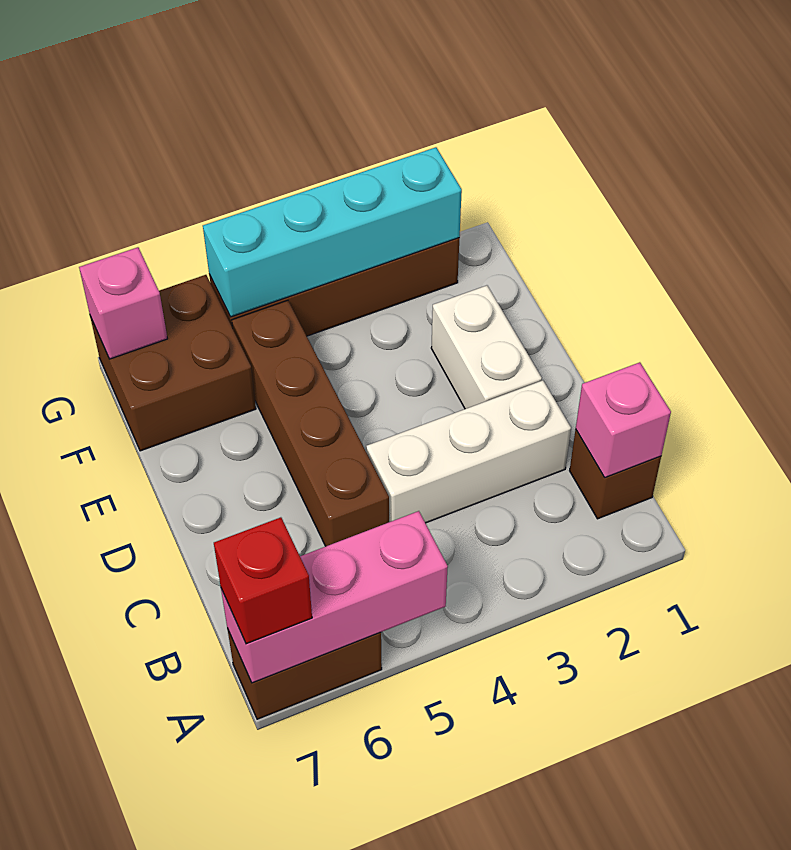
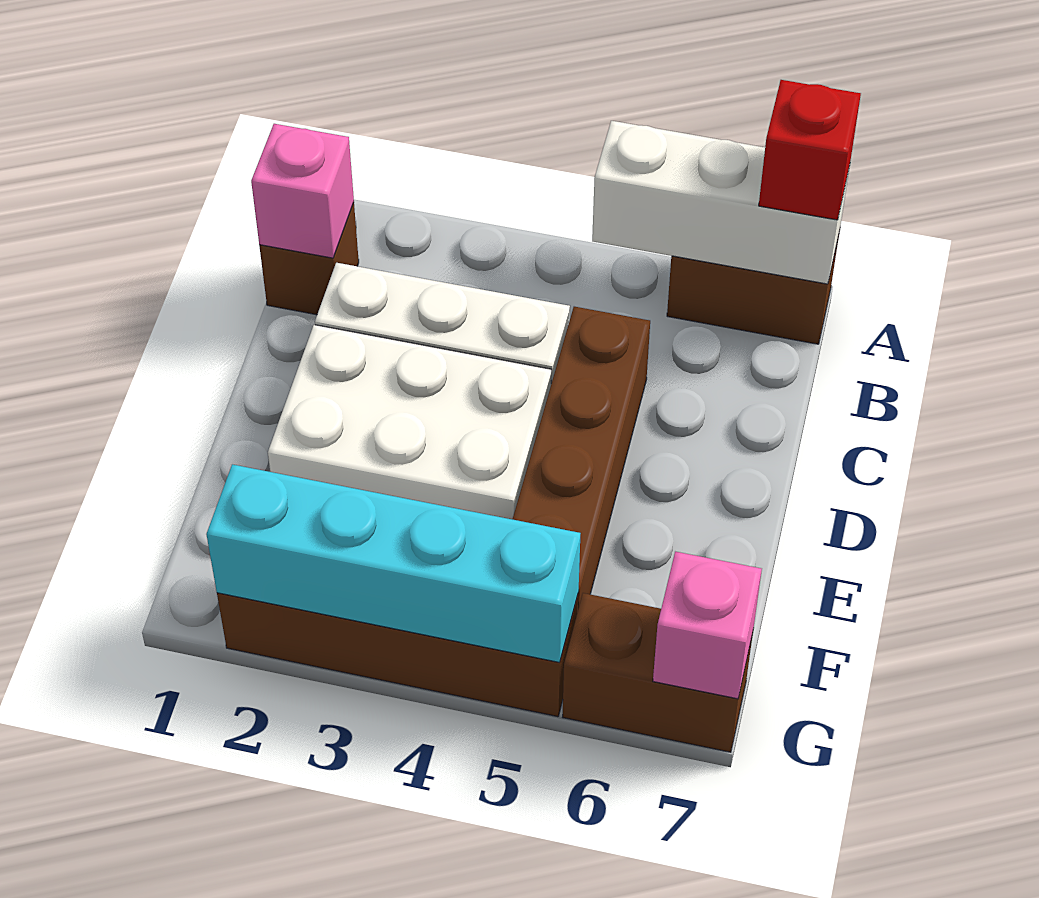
pink 1x3 brick [221,511,448,683] -> white 1x3 brick [592,121,850,284]
white 1x2 brick [431,285,542,409] -> white 2x3 brick [268,325,551,519]
brown 2x2 brick [90,275,256,451] -> brown 1x2 brick [563,593,753,752]

